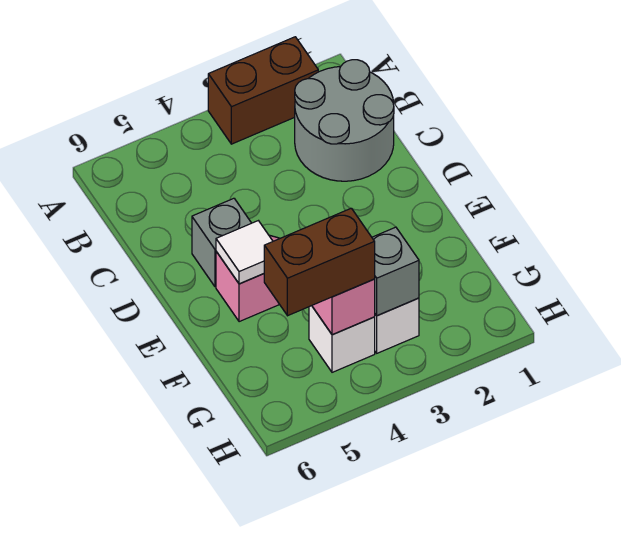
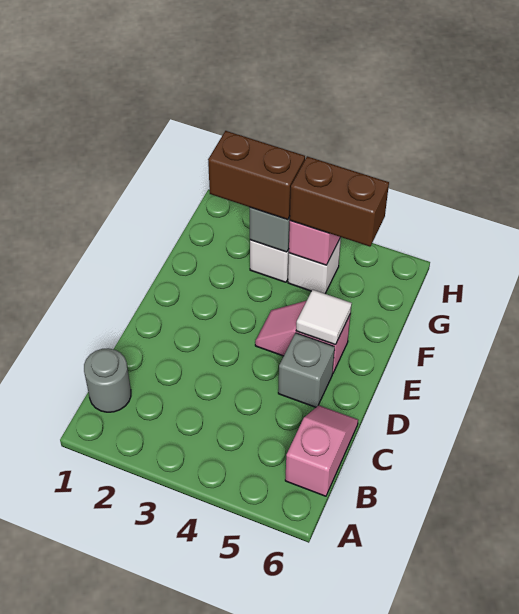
brown 1x2 brick [208,37,318,144] -> brown 1x2 brick moved to [208,131,305,220]
grey 2x2 round brick [295,60,394,181] -> grey 1x1 round brick [84,348,131,412]
none -> pink 1x2 slope [285,405,358,496]

